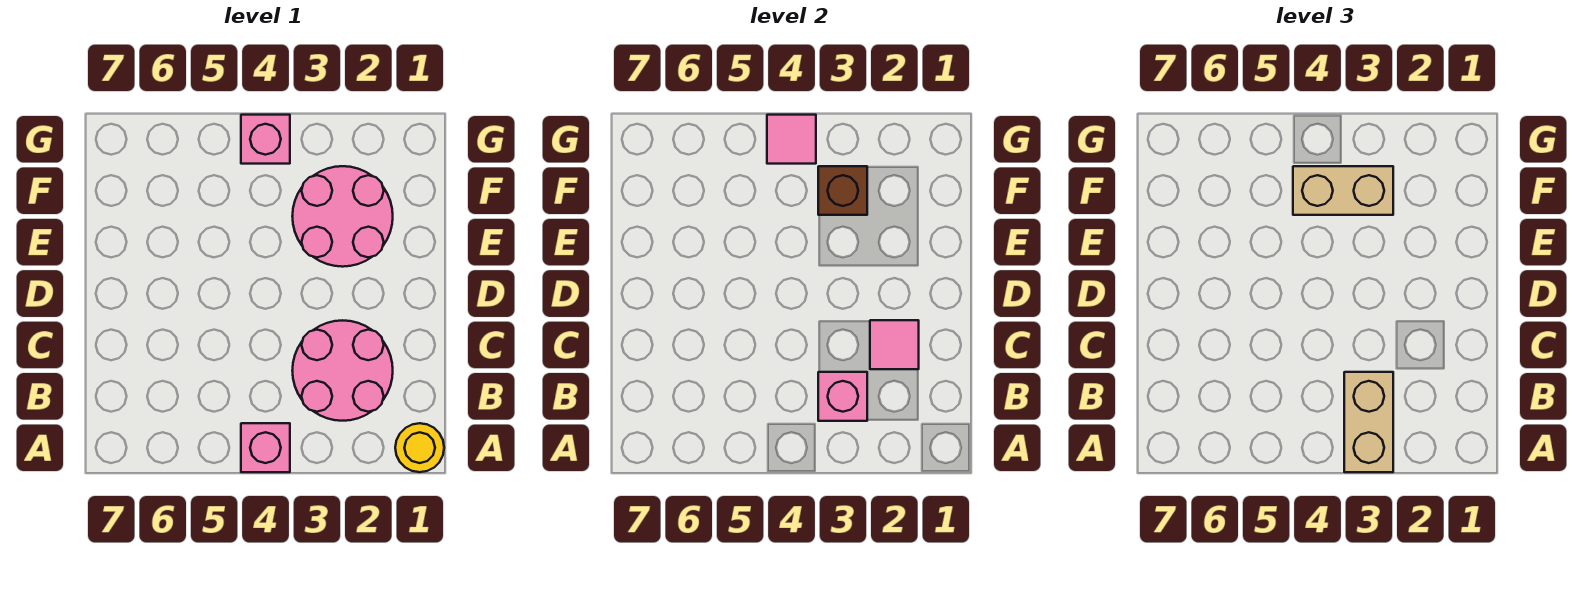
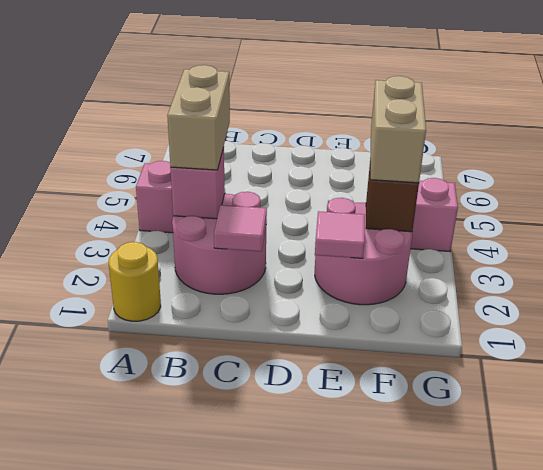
tan 1x2 brick [1344,372,1393,472] -> tan 1x2 brick turned to [167,65,230,170]
pink 1x1 tile [767,115,816,164] -> pink 1x1 tile moved to [315,211,365,258]

